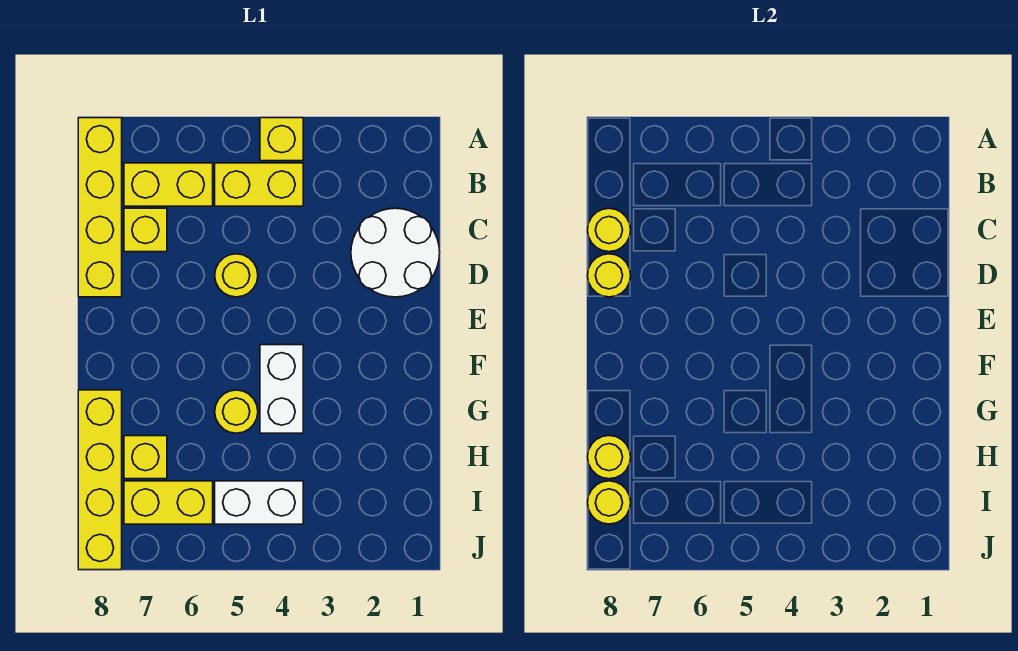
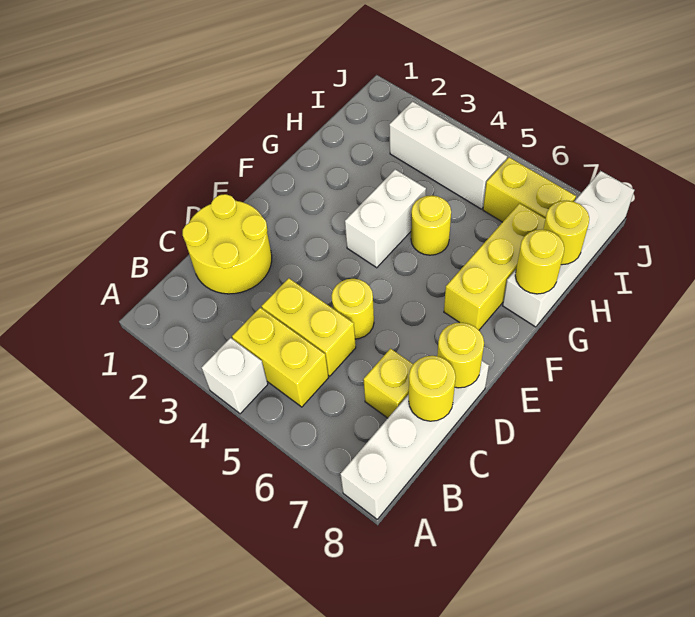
yellow 1x1 brick [260,118,303,161] -> white 1x1 brick [202,338,268,414]
yellow 1x4 brick [78,118,122,297] -> white 1x4 brick [340,361,489,519]
yellow 1x2 brick [124,163,213,206] -> yellow 1x2 brick moved to [262,278,356,376]
white 2x2 round brick [351,208,440,297] -> yellow 2x2 round brick [183,194,272,294]
yellow 1x4 brick [78,390,122,570] -> white 1x4 brick [503,171,634,327]
yellow 1x1 brick [124,436,167,479] -> yellow 1x3 brick [444,203,545,330]
white 1x2 brick [215,481,303,524] -> white 1x3 brick [389,102,507,209]
yellow 1x1 round brick [587,481,631,524] -> yellow 1x1 round brick moved to [515,229,564,294]

